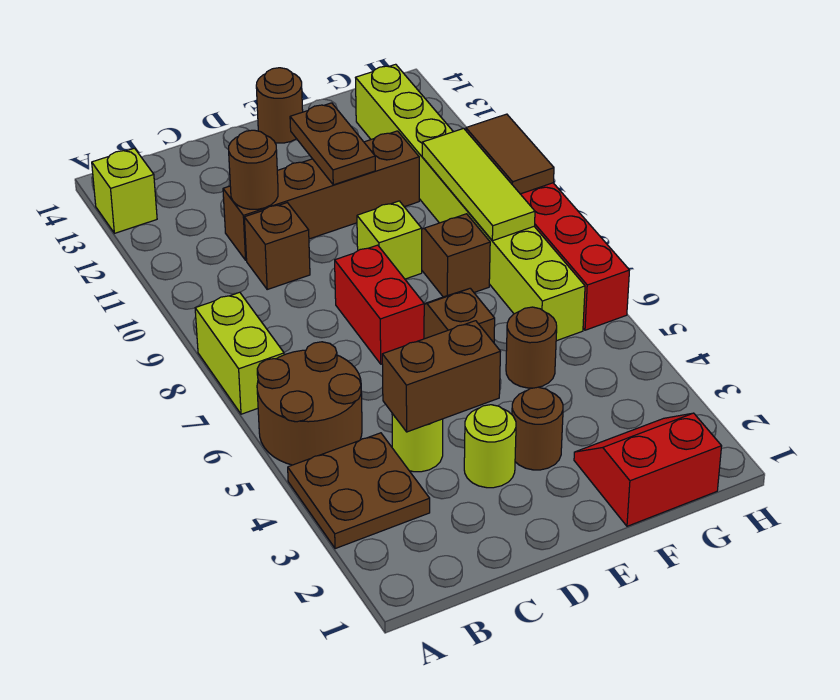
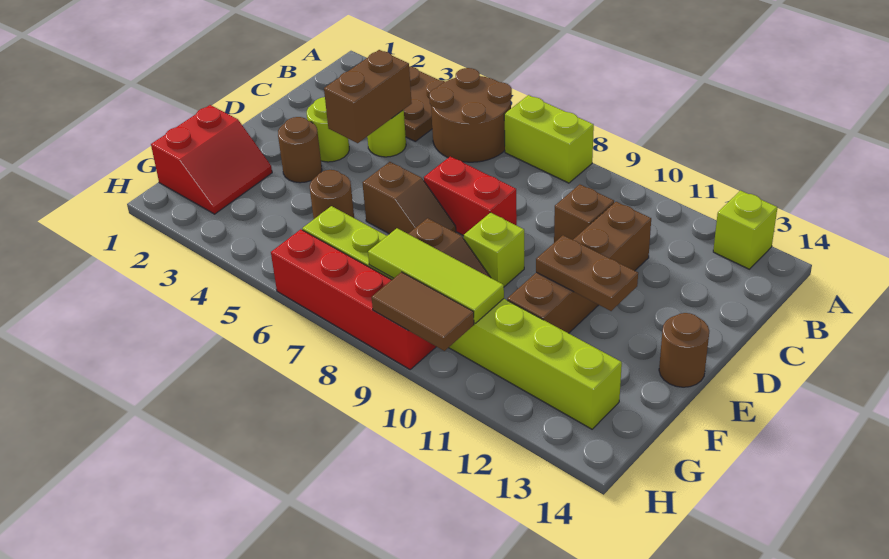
brown 1x1 round brick [229,130,278,209] -> none

